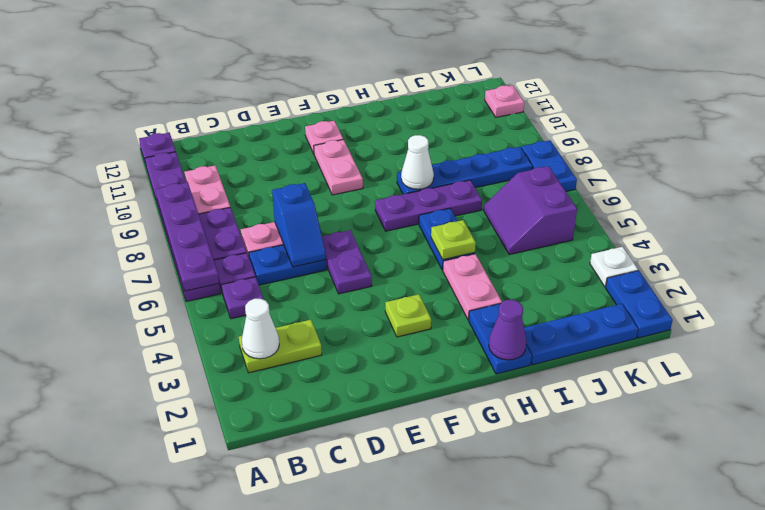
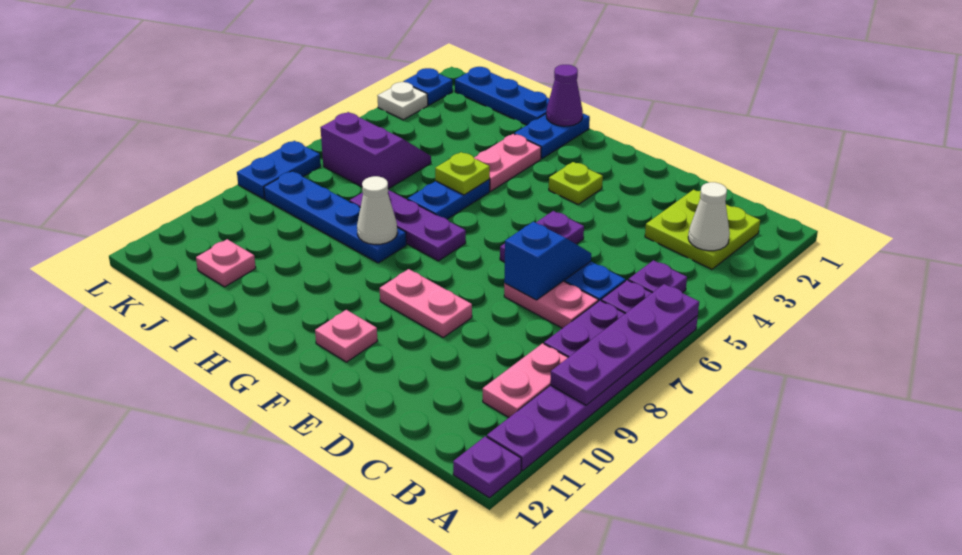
lime 1x2 plate [239,320,322,373] -> lime 2x2 plate [645,190,760,269]
pink 1x2 plate [314,140,363,195] -> pink 1x2 plate turned to [380,269,472,337]
purple 2x2 slope [484,166,577,255] -> purple 2x2 slope turned to [320,112,431,189]
blue 1x2 plate [606,271,673,338] -> blue 1x1 plate [403,68,453,105]
pink 1x1 plate [485,85,524,117] -> pink 1x1 plate moved to [196,239,256,287]

